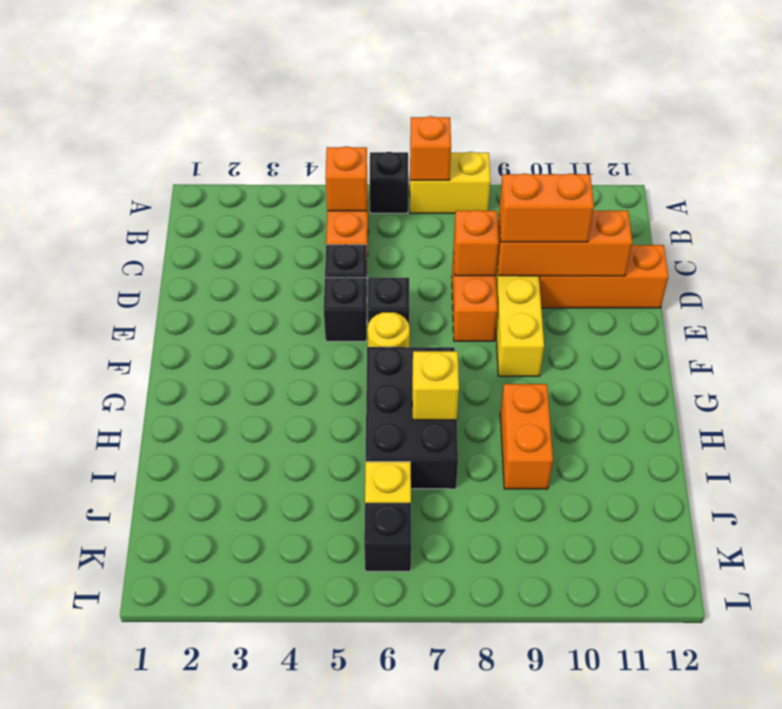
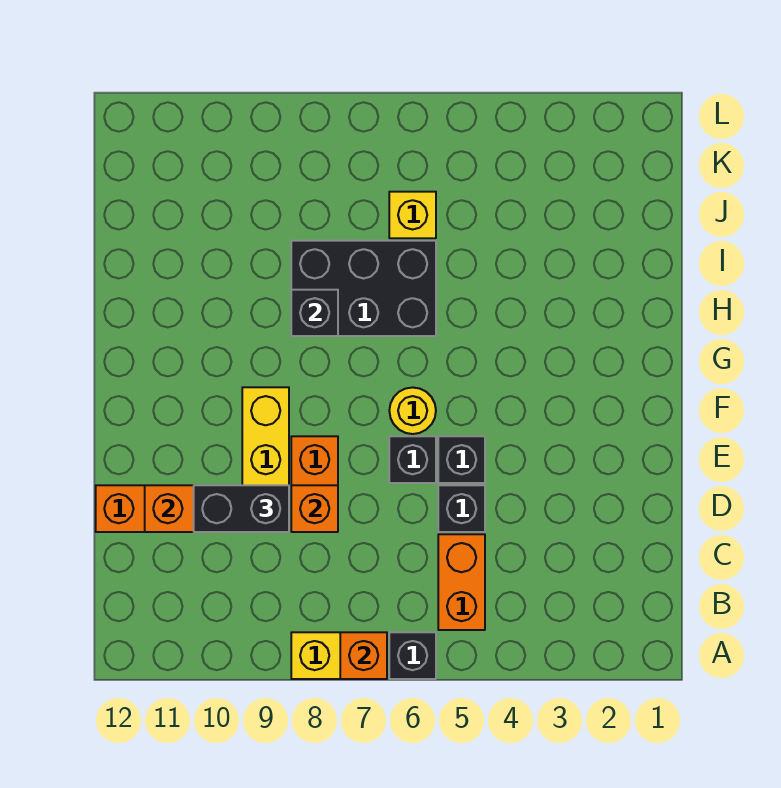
orange 1x1 brick [326,146,367,211] -> none
orange 1x2 brick [499,174,594,242] -> black 1x2 brick [194,485,289,532]
black 2x3 brick [366,347,458,489] -> black 2x3 brick turned to [291,241,436,336]
yellow 1x1 brick [412,351,459,420] -> none
orange 1x2 brick [500,384,553,489] -> none
black 1x1 brick [364,503,411,571] -> black 1x1 brick moved to [291,290,338,336]

